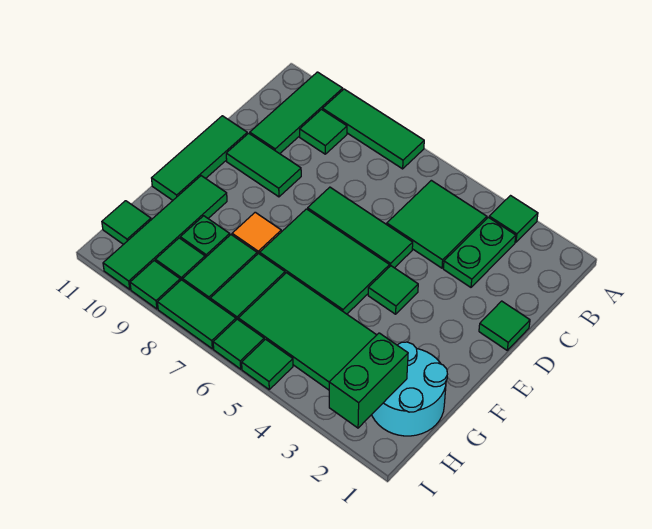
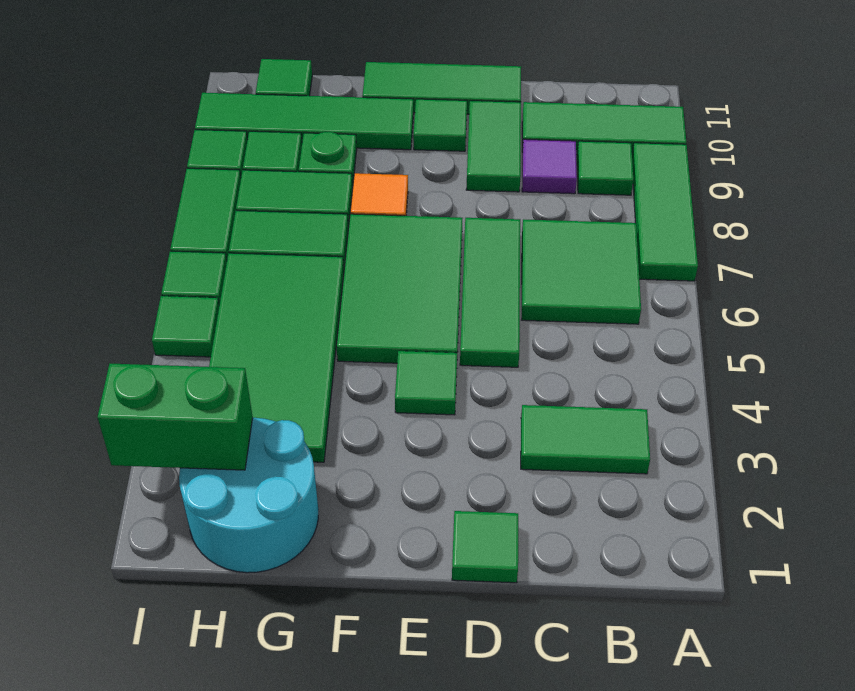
green 1x1 tile [489,196,538,242] -> green 1x1 tile moved to [413,99,467,151]
green 1x2 plate [443,217,516,287] -> green 1x2 tile [521,405,650,474]
green 2x2 tile [387,180,487,268] -> green 2x2 tile moved to [522,219,641,324]
none -> purple 1x1 tile [522,139,577,194]

